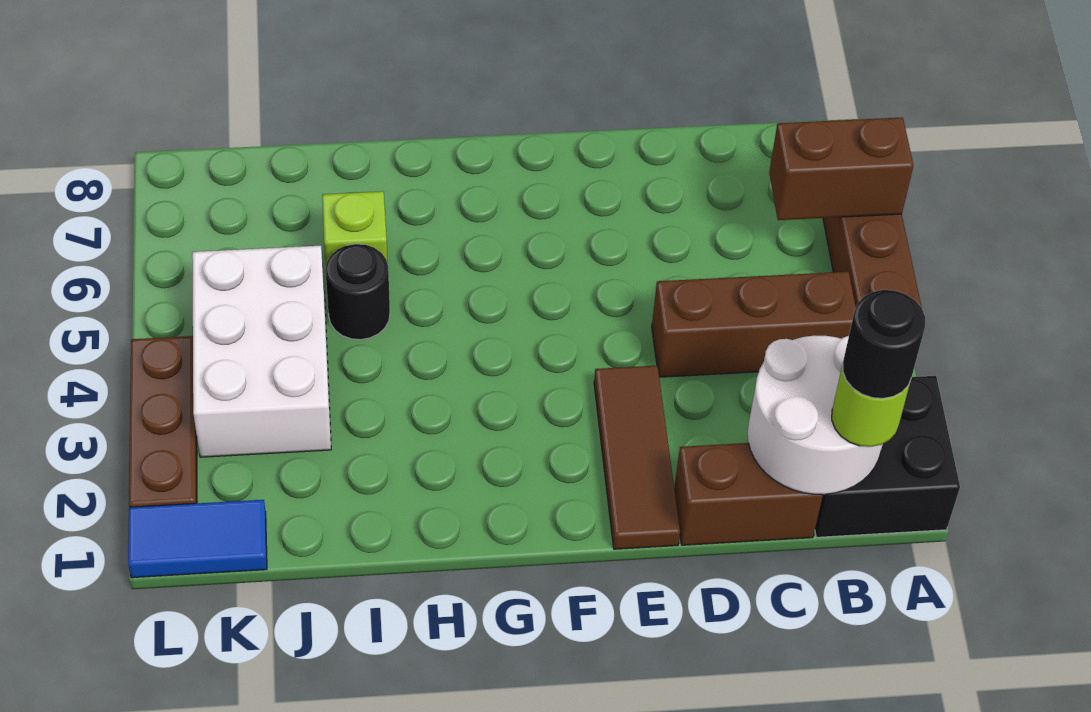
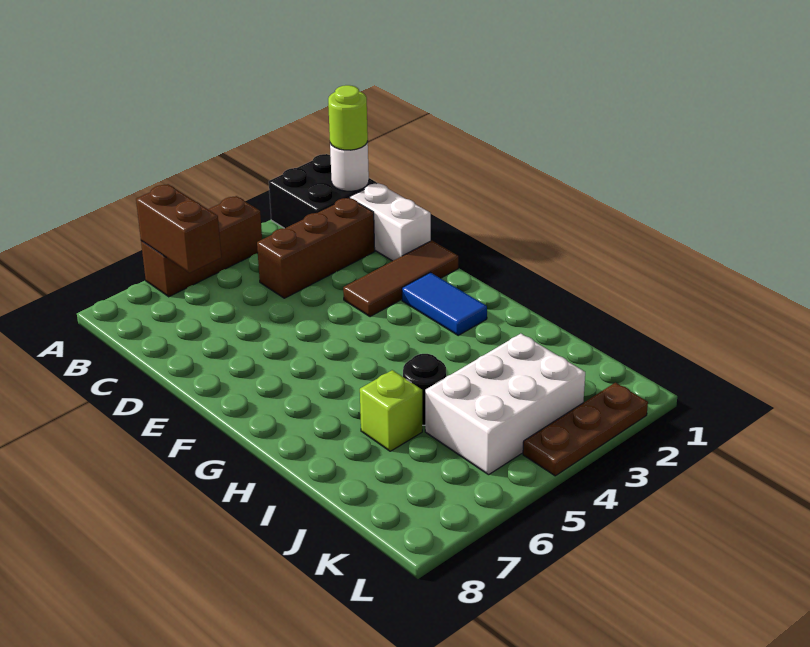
white 2x2 round brick [748,335,883,494] -> white 1x1 round brick [330,142,369,191]
black 1x1 round brick [843,290,925,398] -> none
brown 1x3 brick [652,272,856,377] -> brown 1x3 brick turned to [257,197,375,298]
brown 1x2 brick [674,443,823,545] -> white 1x2 brick [350,183,431,261]
blue 1x2 tile [128,500,267,578] -> blue 1x2 tile moved to [402,273,487,335]

